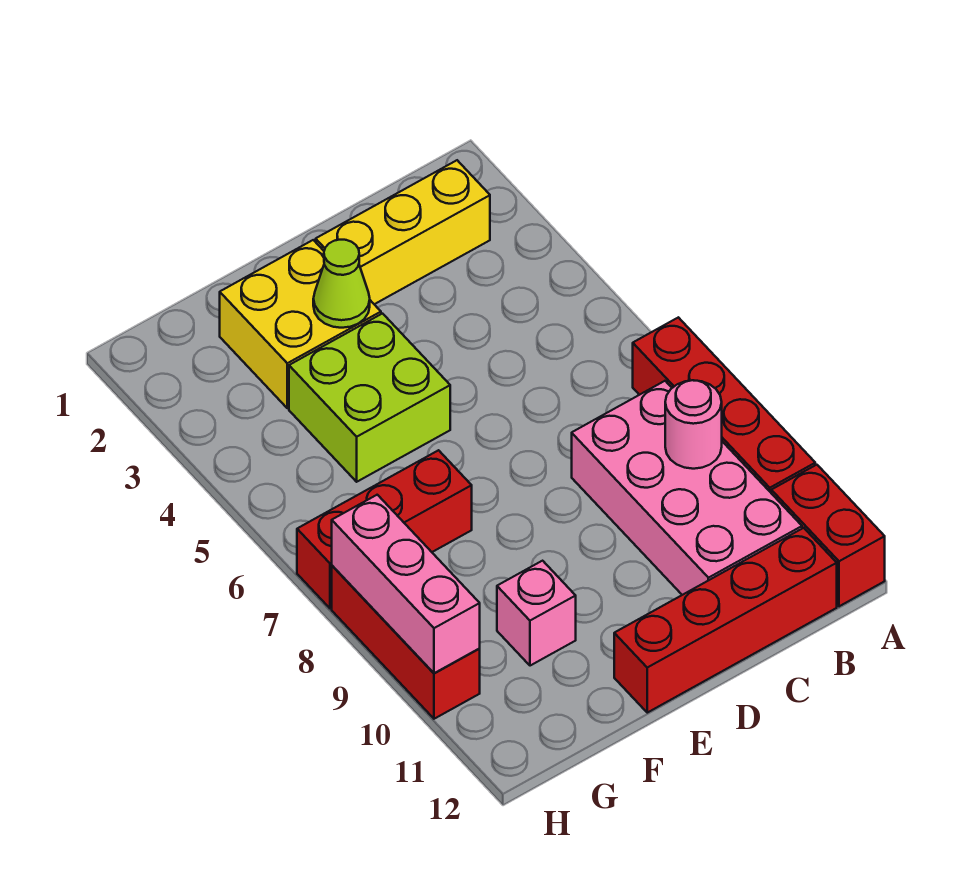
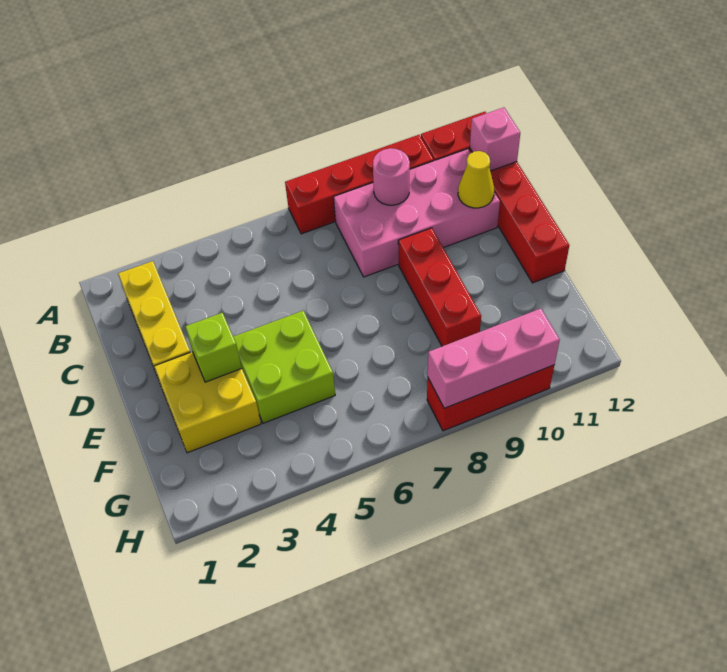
none -> yellow 1x1 cone [458,151,494,208]
lime 1x1 cone [313,240,370,328] -> lime 1x1 brick [185,313,242,382]
red 1x3 brick [297,450,472,609] -> red 1x3 brick moved to [398,228,481,346]
pink 1x1 brick [497,561,576,666] -> pink 1x1 brick moved to [470,107,520,171]

